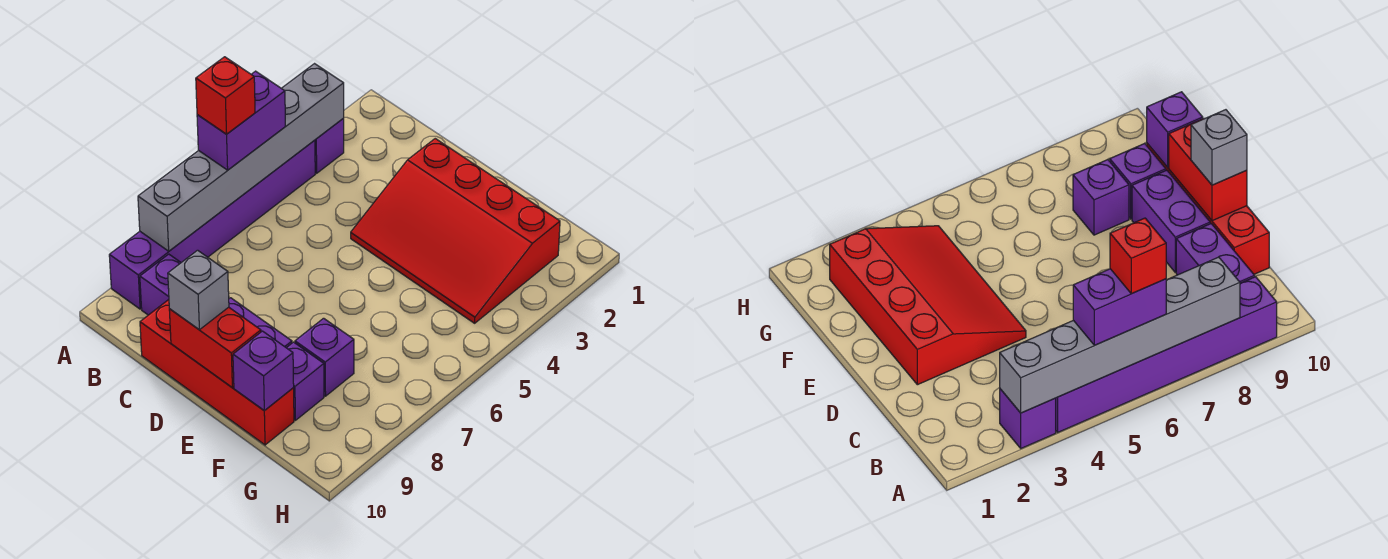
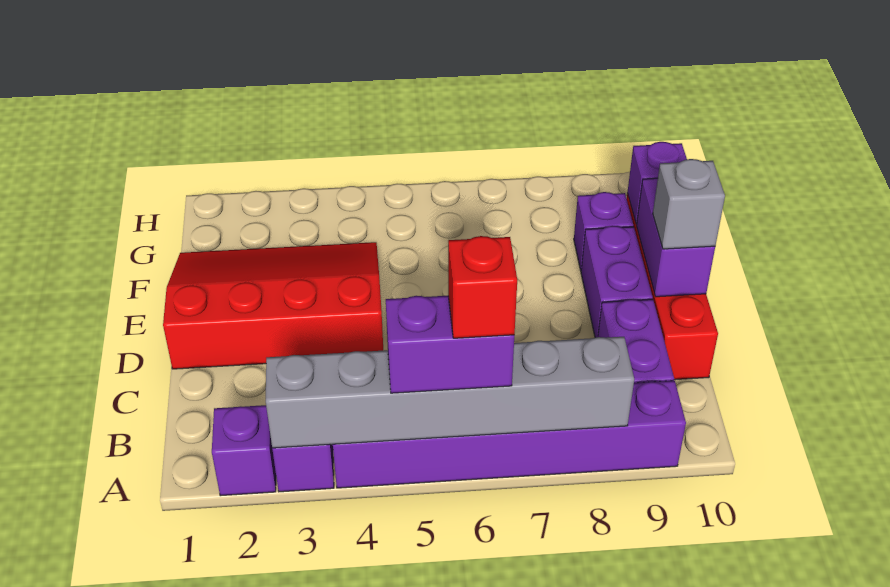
red 3x4 slope [351,139,560,323] -> red 3x4 slope turned to [163,242,383,369]
red 1x2 brick [169,307,261,388] -> purple 1x2 brick [636,178,715,297]
purple 1x1 brick [295,318,354,396] -> purple 1x1 brick moved to [212,405,276,496]

